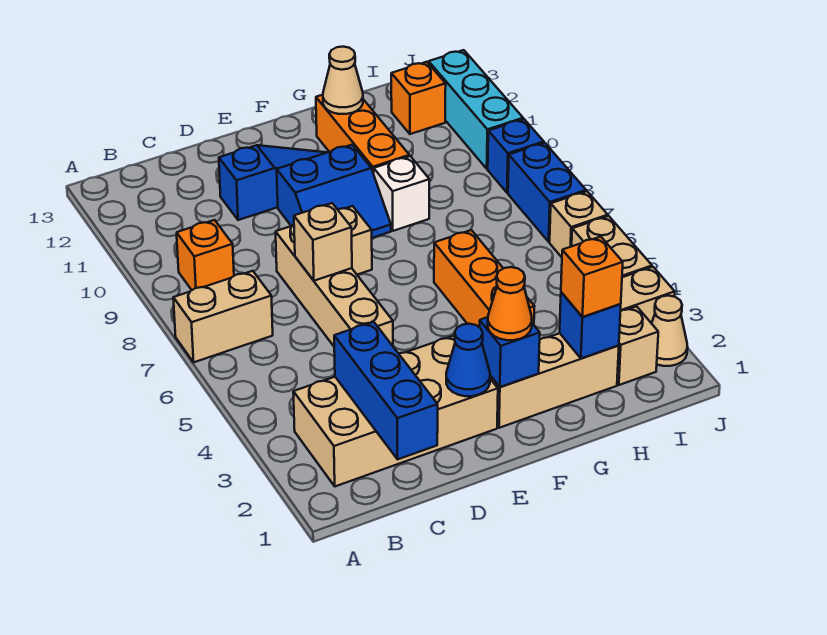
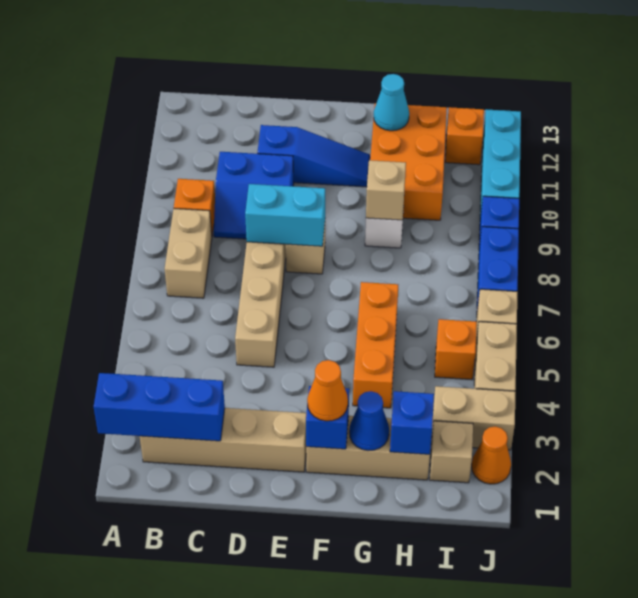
tan 1x2 brick [173,271,273,362] -> tan 1x2 brick turned to [165,208,212,298]
tan 2x4 brick [293,335,498,486] -> tan 1x4 brick [140,408,307,472]
blue 1x3 brick [334,322,438,459] -> blue 1x3 brick turned to [94,373,225,441]
tan 1x1 brick [294,203,352,281] -> tan 1x1 brick moved to [366,160,406,220]
none -> cyan 1x2 brick [245,184,325,246]
blue 1x1 cone [446,324,490,396] -> blue 1x1 cone moved to [349,391,389,451]
blue 2x2 slope [277,145,391,238] -> blue 2x2 slope moved to [214,152,294,239]
orange 1x3 brick [316,95,409,174] -> orange 2x3 brick [370,103,447,220]
tan 1x1 cone [323,47,363,114] -> cyan 1x1 cone [374,74,409,131]
orange 1x1 brick [561,237,623,317] -> orange 1x1 brick moved to [435,319,477,380]
tan 1x1 cone [652,296,688,366] -> orange 1x1 cone [472,426,511,484]

